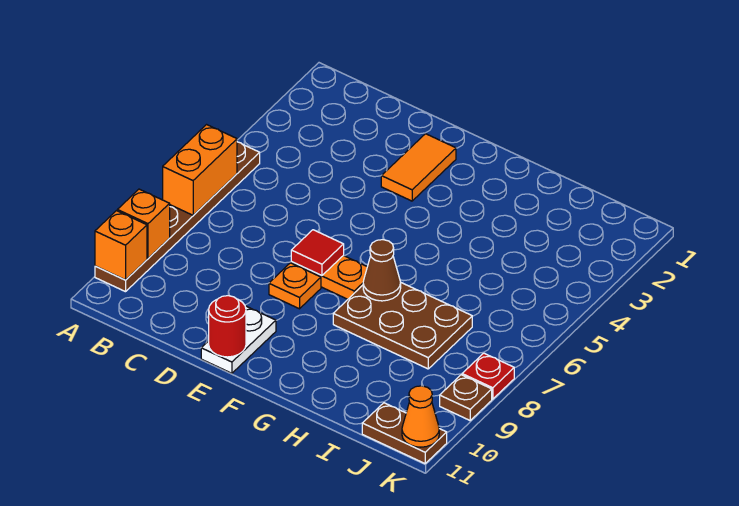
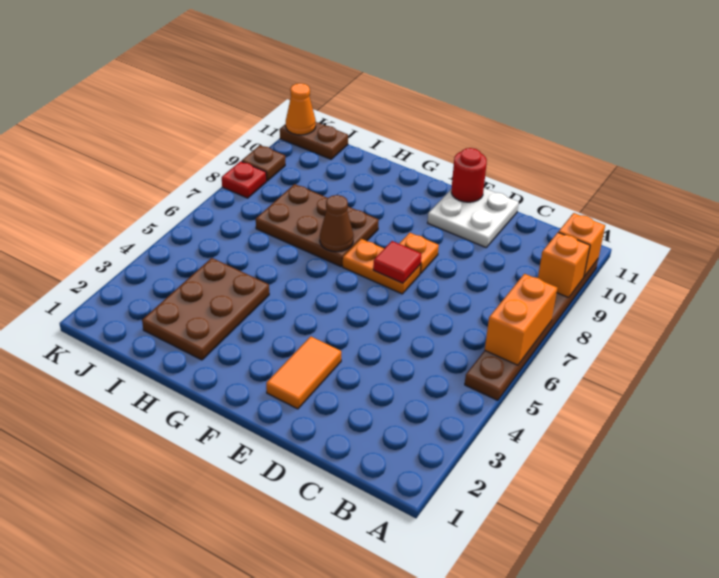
white 1x2 plate [201,306,276,373] -> white 2x2 plate [428,188,519,247]
none -> brown 2x3 plate [142,258,269,360]

